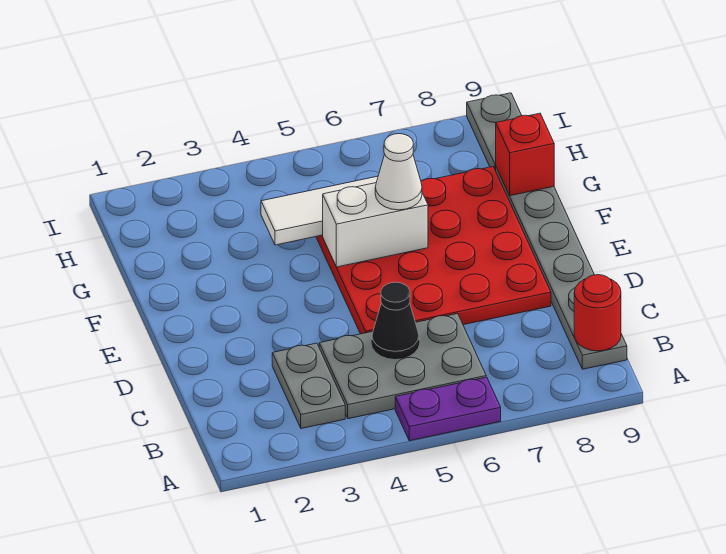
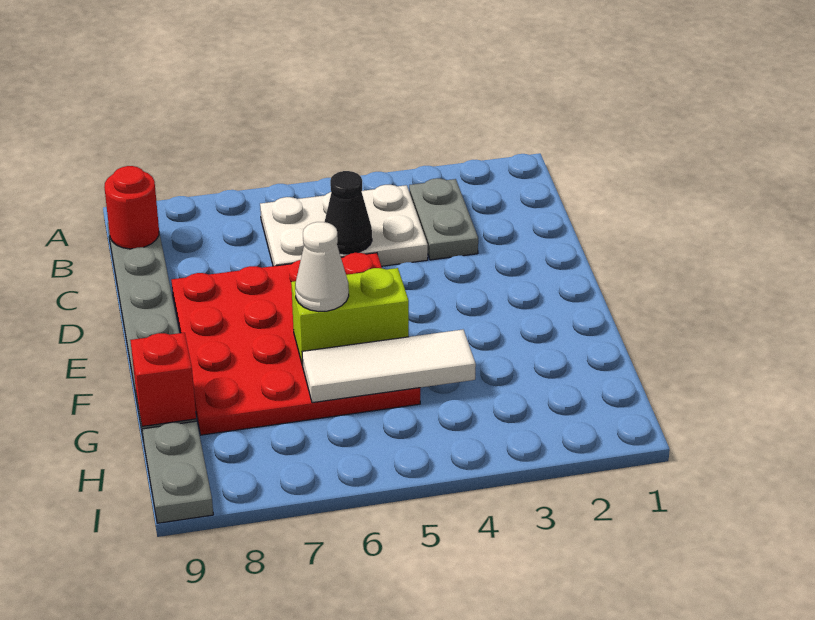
purple 1x2 plate [395,377,501,441] -> none
grey 2x3 plate [319,314,486,419] -> white 2x3 plate [260,185,428,266]
white 1x2 brick [323,183,428,267] -> lime 1x2 brick [291,268,409,366]

